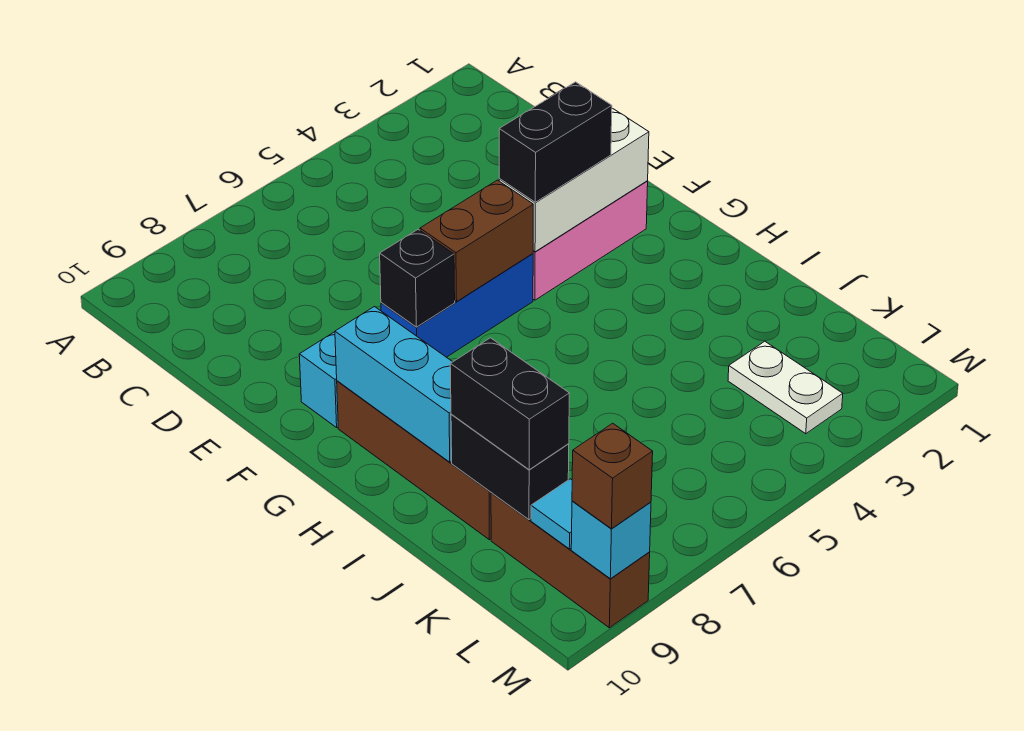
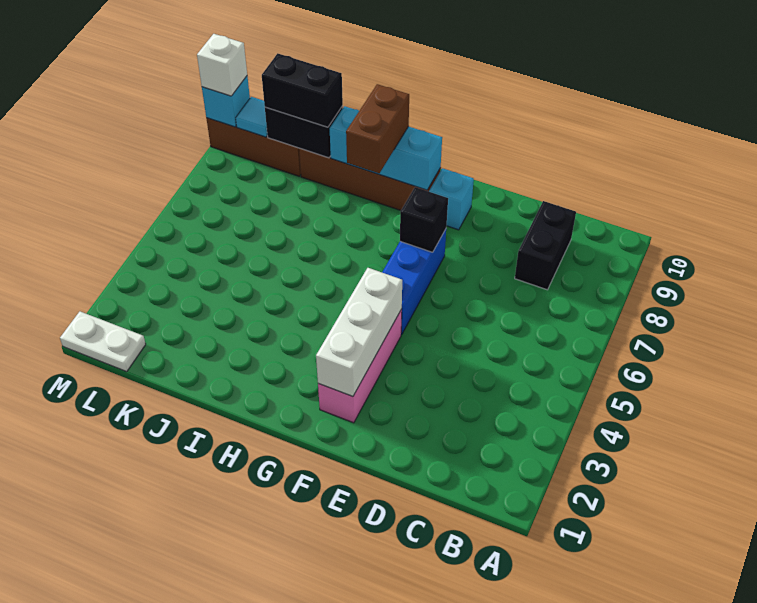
black 1x2 brick [499,82,612,202] -> black 1x2 brick moved to [515,201,576,290]
brown 1x2 brick [420,180,533,302] -> brown 1x2 brick moved to [346,84,409,173]
white 1x2 plate [728,341,843,434] -> white 1x2 plate moved to [60,312,146,372]
brown 1x1 brick [572,423,653,529] -> white 1x1 brick [197,34,247,96]

